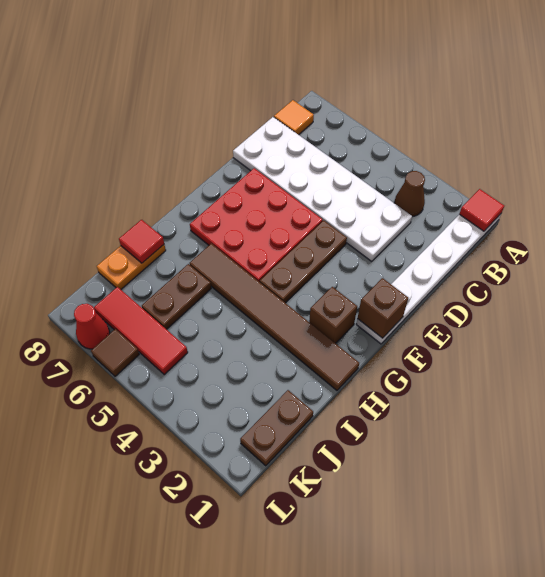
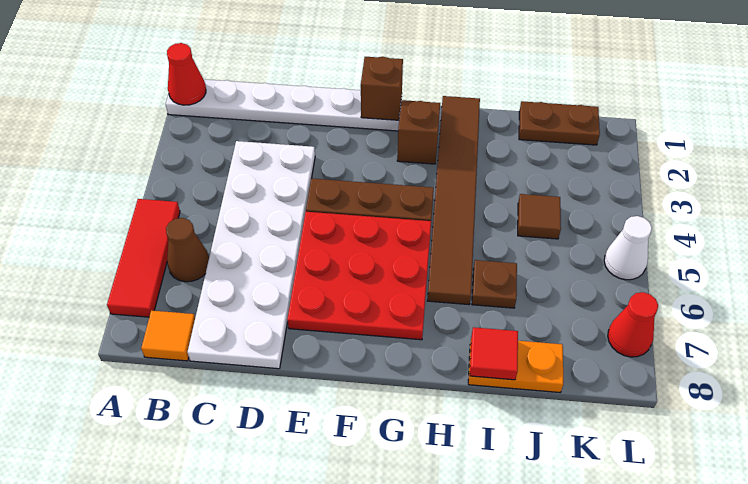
red 1x1 tile [460,189,504,231] -> red 1x1 cone [167,43,206,105]
brown 1x1 cone [394,171,425,217] -> brown 1x1 cone moved to [166,218,209,282]
brown 1x2 plate [142,264,211,329] -> brown 1x1 plate [472,260,517,308]
red 1x3 tile [94,287,188,375] -> red 1x3 tile moved to [107,199,180,317]
none -> white 1x1 cone [604,216,652,280]
brown 1x1 tile [91,329,139,376] -> brown 1x1 tile moved to [518,194,561,239]

